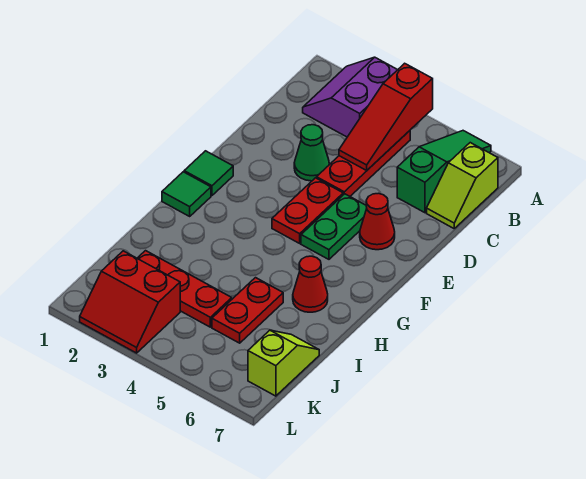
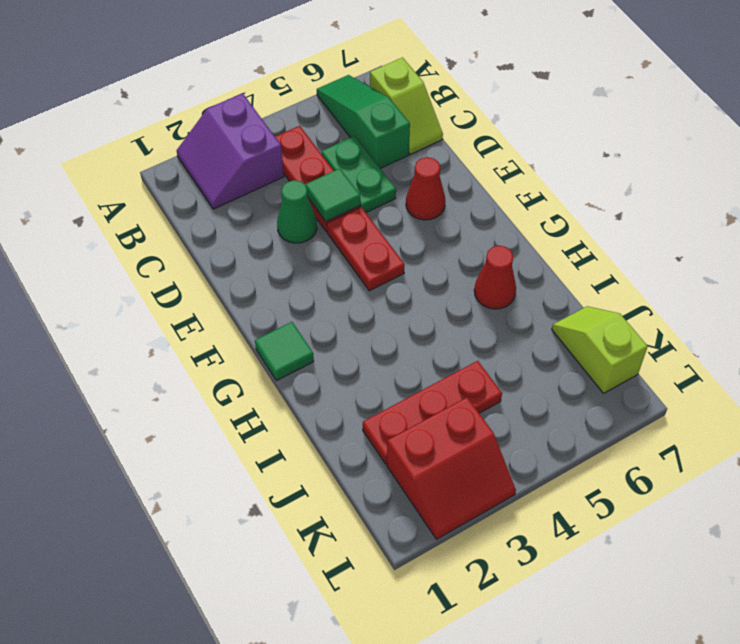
red 1x3 slope [339,63,433,170] -> none
green 1x2 plate [301,194,367,259] -> green 1x2 plate moved to [321,136,396,213]
green 1x1 tile [184,151,233,196] -> green 1x1 tile moved to [305,168,360,221]
red 1x2 plate [212,278,283,343] -> none

